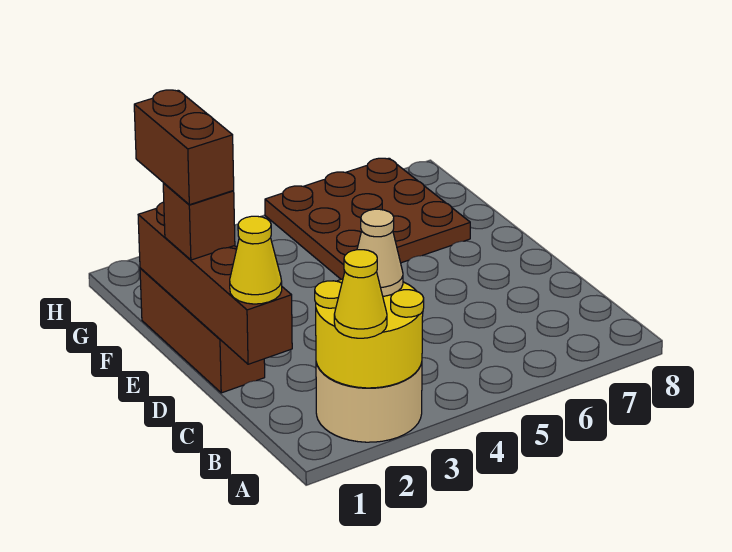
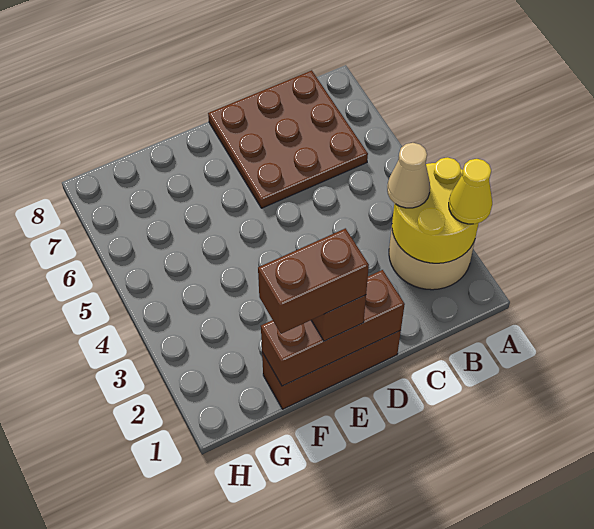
brown 1x4 brick [138,202,292,364] -> brown 1x3 brick [261,270,405,386]
yellow 1x1 cone [230,216,282,304] -> none
brown 3x3 plate [265,158,470,279] -> brown 3x3 plate moved to [208,70,368,208]

